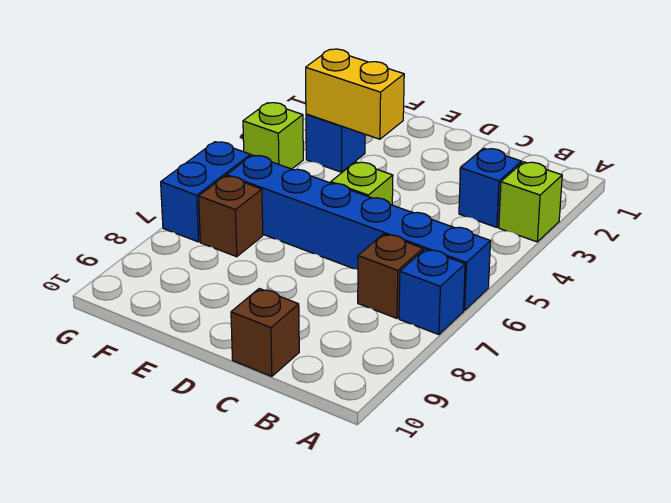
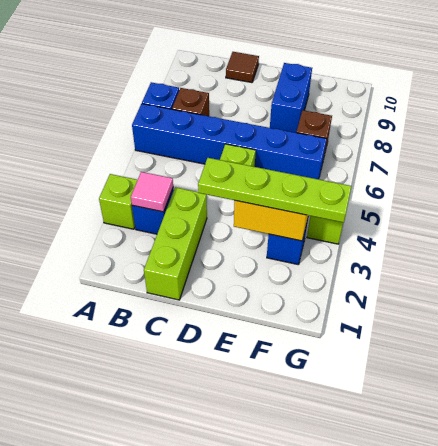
none -> pink 1x1 tile [131,172,173,212]
none -> lime 1x3 brick [144,187,207,300]
brown 1x1 brick [231,289,299,376] -> brown 1x1 tile [226,52,259,83]
none -> lime 1x4 plate [198,158,351,223]
blue 1x2 brick [161,142,251,242] -> blue 1x2 brick moved to [270,63,312,133]

